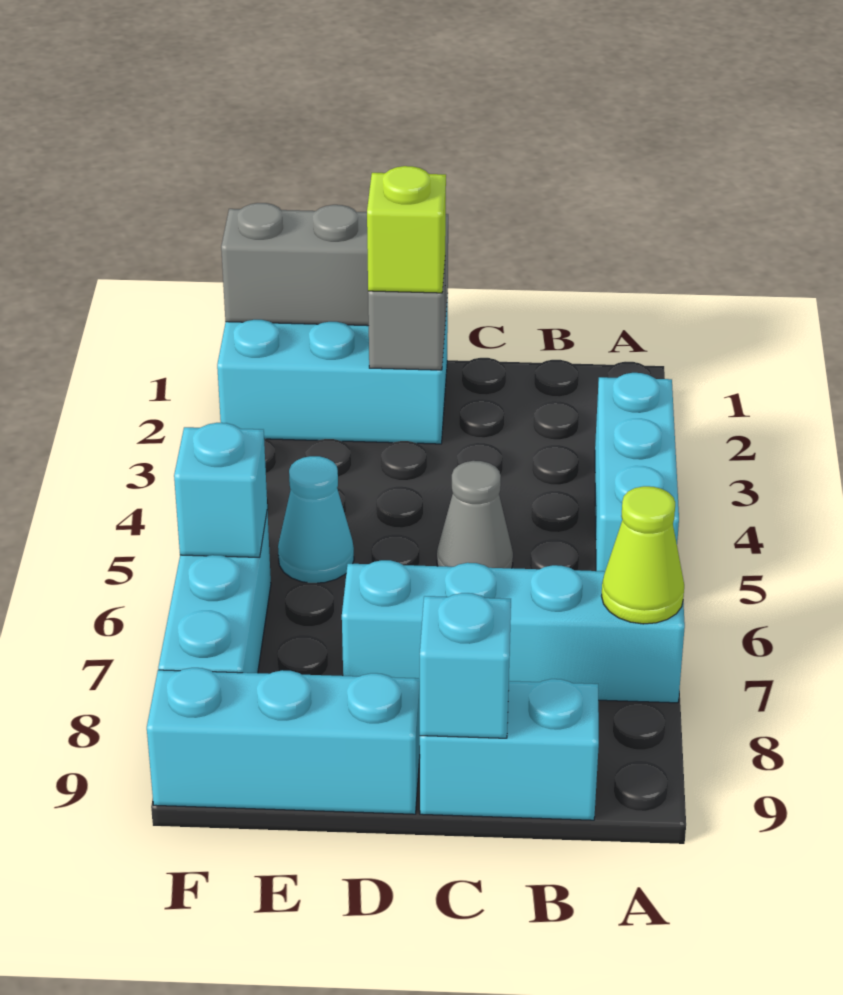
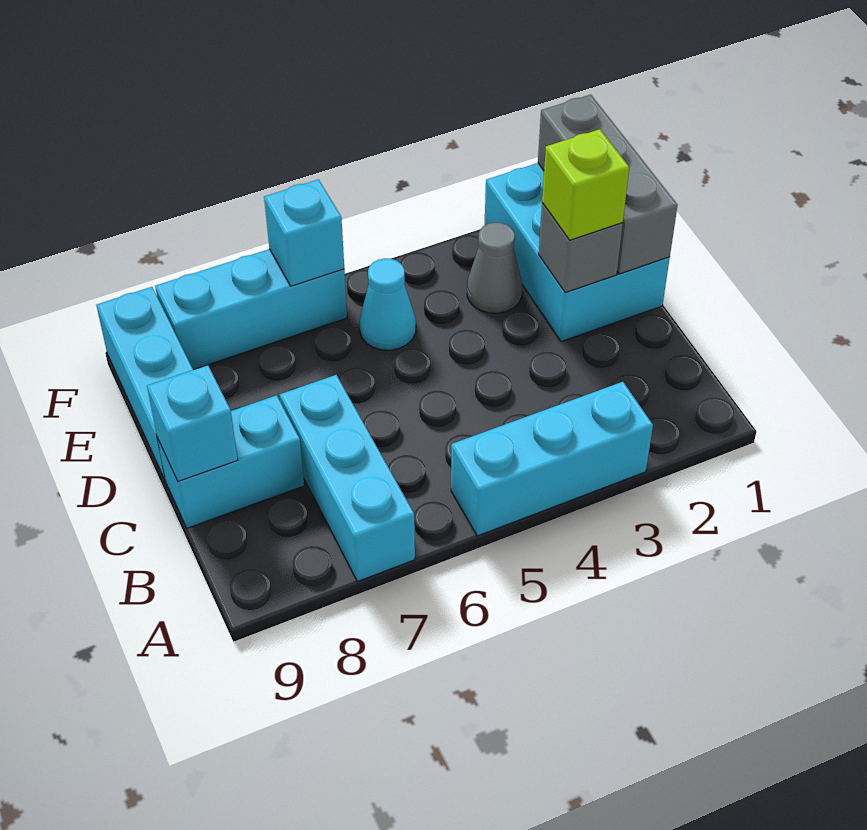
cyan 1x4 brick [342,560,685,703] -> cyan 1x3 brick [280,375,415,582]
lime 1x1 cone [602,486,684,624] -> none
cyan 1x2 brick [420,679,599,820] -> cyan 1x2 brick turned to [157,395,304,528]
grey 1x1 cone [437,461,513,568] -> grey 1x1 cone moved to [467,222,522,313]

